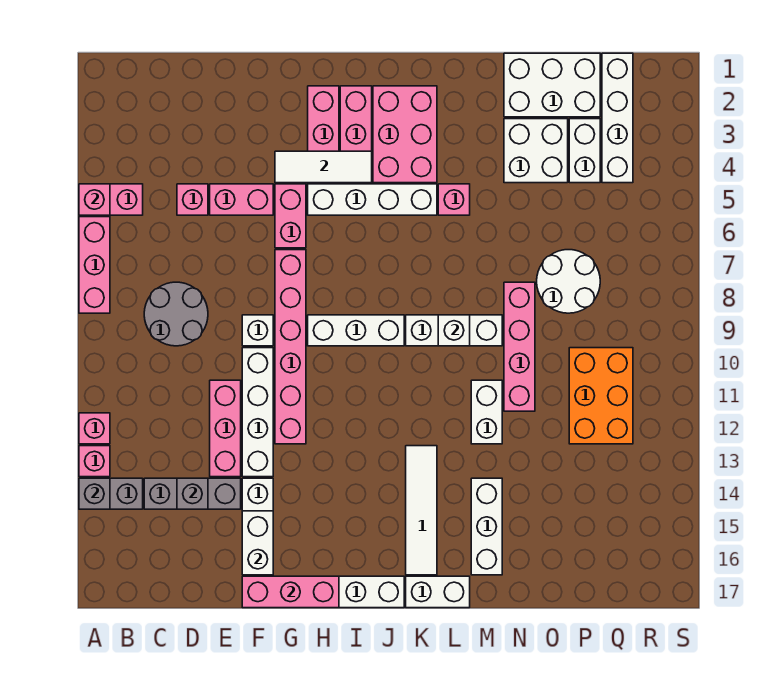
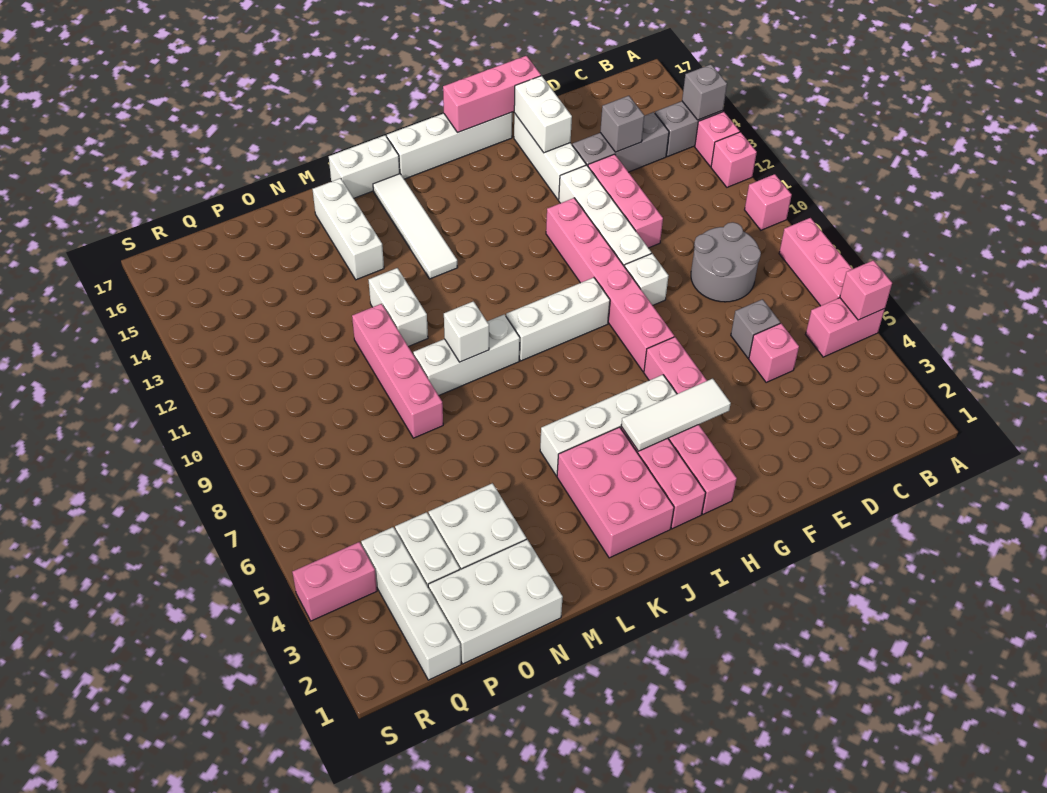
none -> grey 1x1 brick [731,299,780,358]
pink 1x2 brick [210,184,273,215] -> pink 1x2 brick moved to [292,542,377,621]
pink 1x1 brick [438,184,470,215] -> pink 1x1 brick moved to [745,174,792,230]
white 2x2 round brick [537,250,600,313] -> none
orange 2x3 brick [569,348,633,444] -> none

